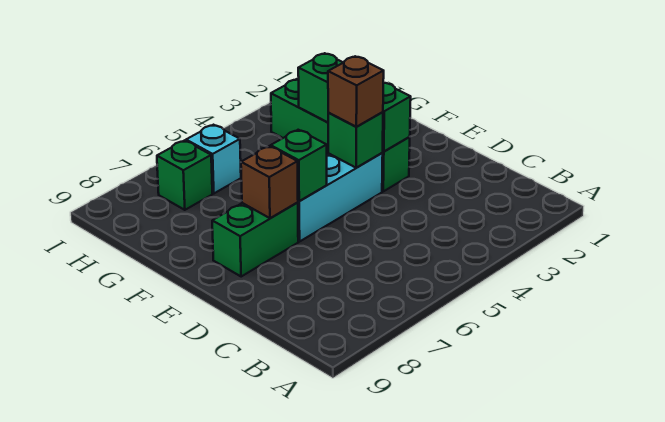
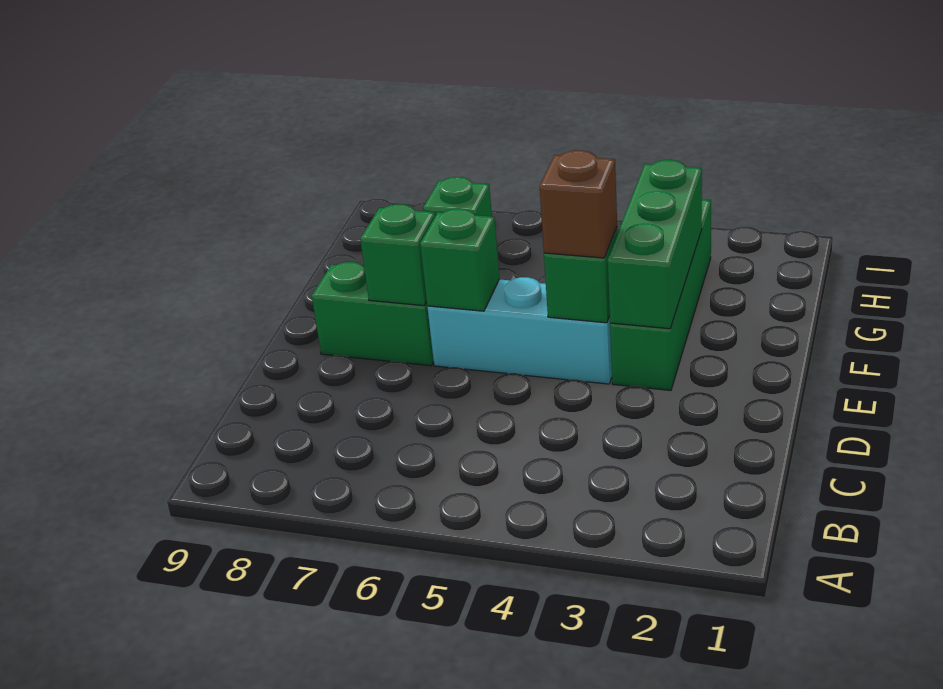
brown 1x1 brick [241,146,298,218] -> green 1x1 brick [360,204,435,306]
cyan 1x1 brick [186,125,241,193] -> none

